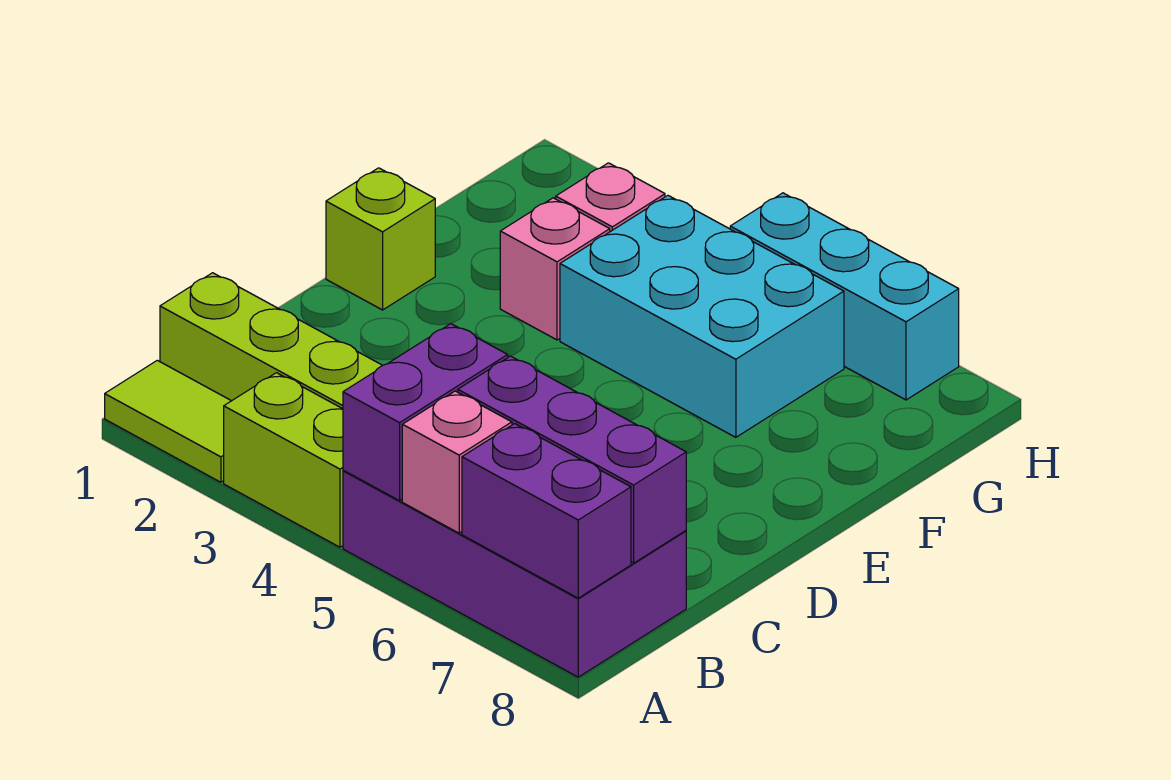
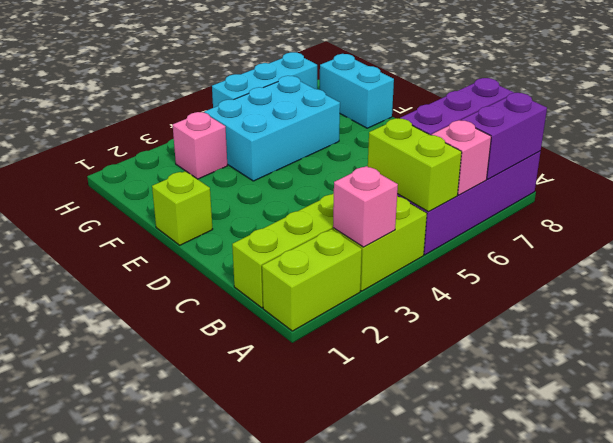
lime 1x2 tile [105,360,231,482] -> lime 1x2 brick [262,229,362,331]
purple 1x2 brick [343,324,508,501] -> lime 1x2 brick [368,118,462,212]
pink 1x1 brick [500,198,610,340] -> pink 1x1 brick moved to [333,166,398,247]
none -> cyan 1x2 brick [319,54,394,128]

